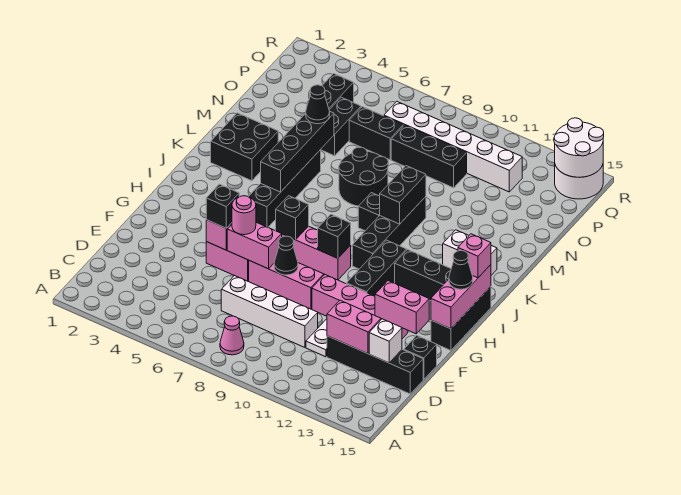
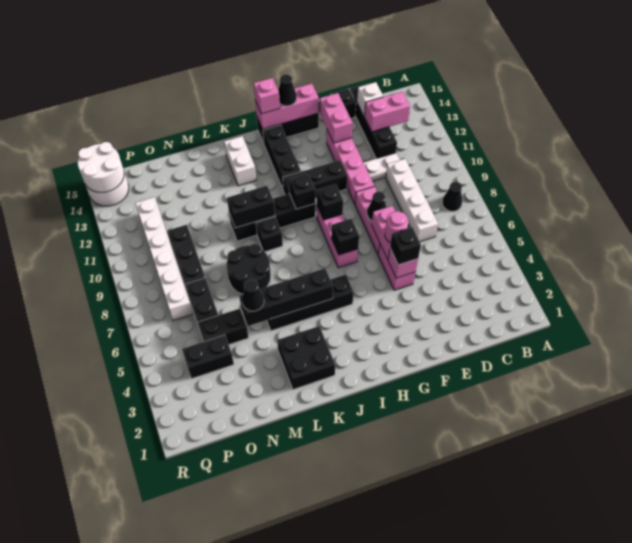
pink 1x1 cone [220,316,244,355] -> black 1x1 cone [442,182,462,211]
pink 1x2 brick [327,300,381,354] -> pink 1x2 brick turned to [364,92,410,132]
none -> black 1x1 brick [289,173,315,209]

